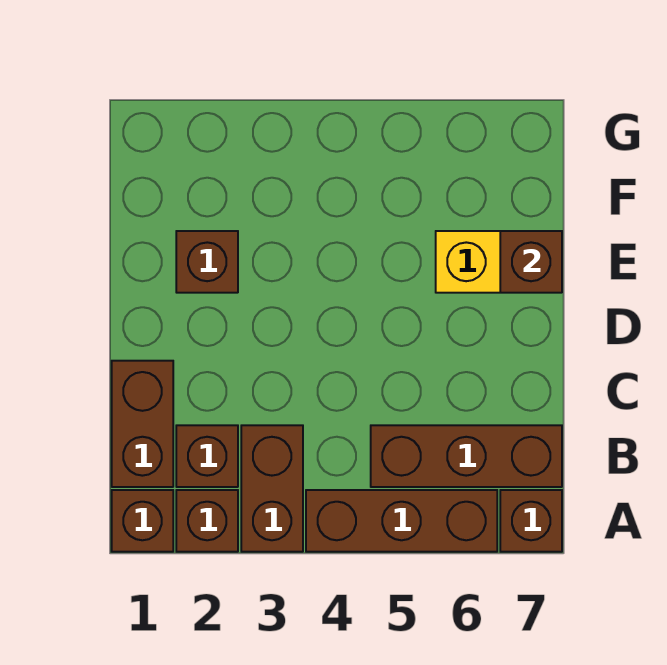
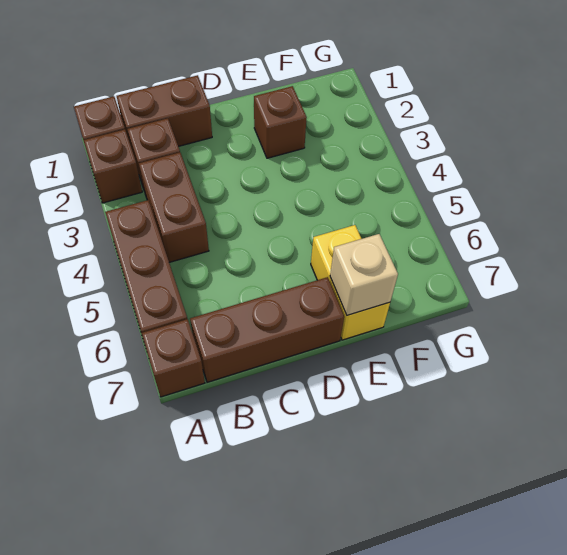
brown 1x2 brick [241,425,303,552] -> brown 1x2 brick turned to [139,152,209,262]
brown 1x3 brick [371,425,562,487] -> brown 1x3 brick turned to [190,277,344,382]
brown 1x1 brick [500,231,562,293] -> tan 1x1 brick [330,234,398,315]

